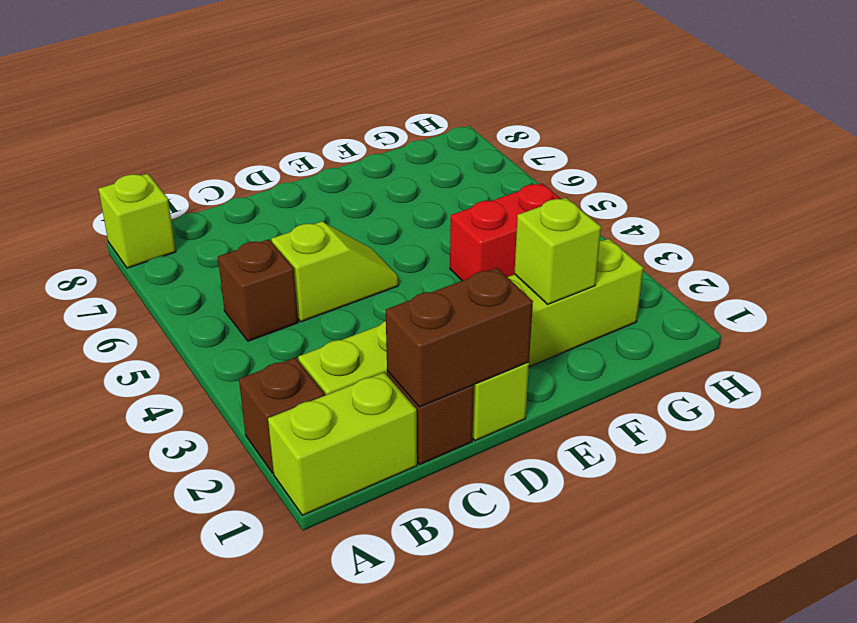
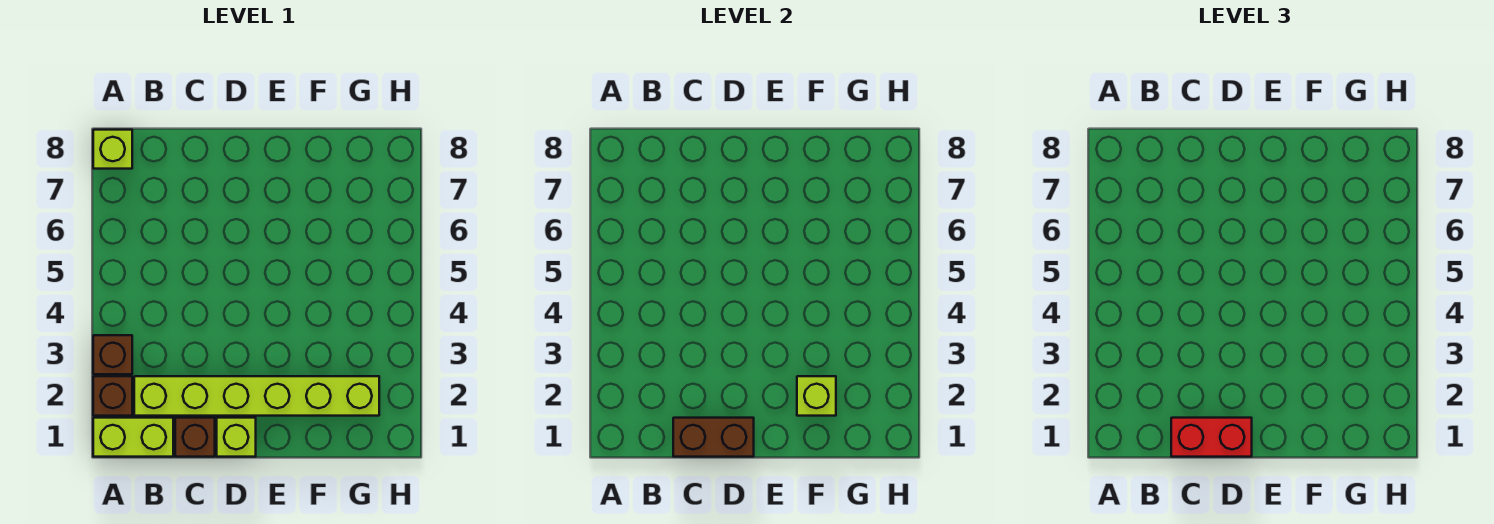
brown 1x1 brick [218,239,298,341] -> brown 1x1 brick moved to [93,335,132,374]
lime 1x2 slope [271,221,399,322] -> none
red 1x2 brick [450,183,560,281] -> red 1x2 brick moved to [1171,418,1252,457]

